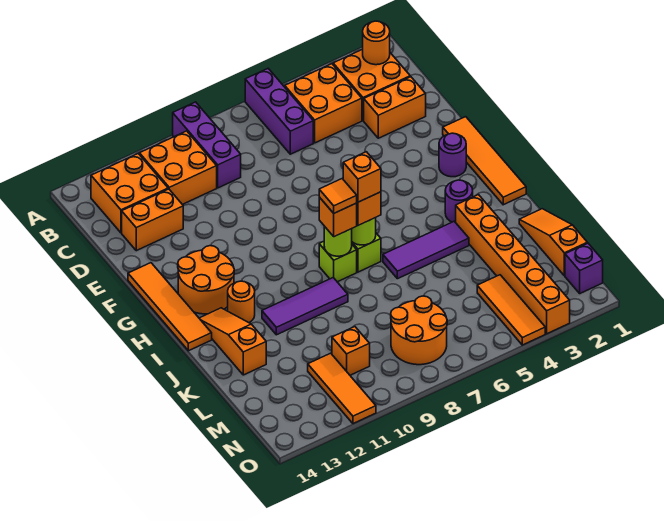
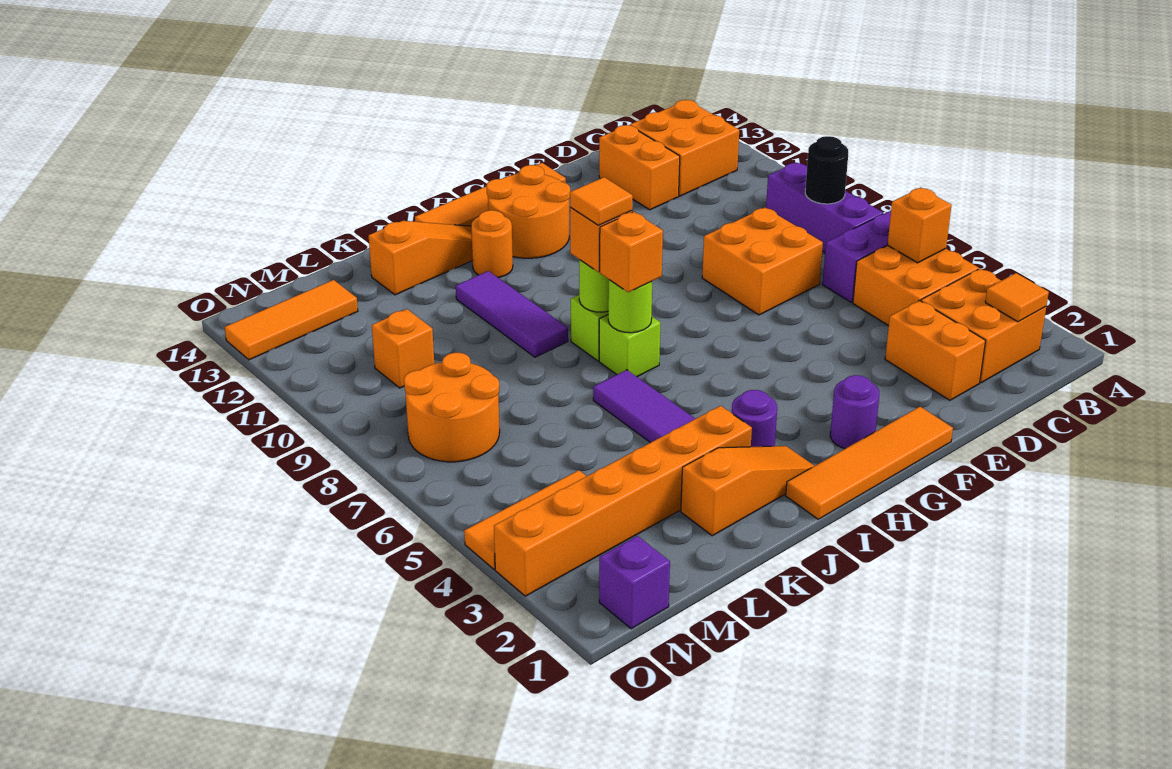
purple 1x3 brick [173,102,241,188] -> purple 1x3 brick turned to [766,163,883,253]
orange 1x1 round brick [363,21,390,65] -> orange 1x1 tile [985,273,1049,322]
none -> black 1x1 round brick [805,136,848,204]
orange 2x2 brick [139,131,217,204] -> orange 2x2 brick moved to [702,208,823,315]
orange 1x1 brick [343,152,381,202] -> orange 1x1 brick moved to [888,188,952,263]
orange 1x3 slope [519,209,587,276] -> orange 1x3 slope moved to [681,446,814,536]
orange 1x3 tile [308,353,376,424] -> orange 1x3 tile moved to [225,280,358,360]

